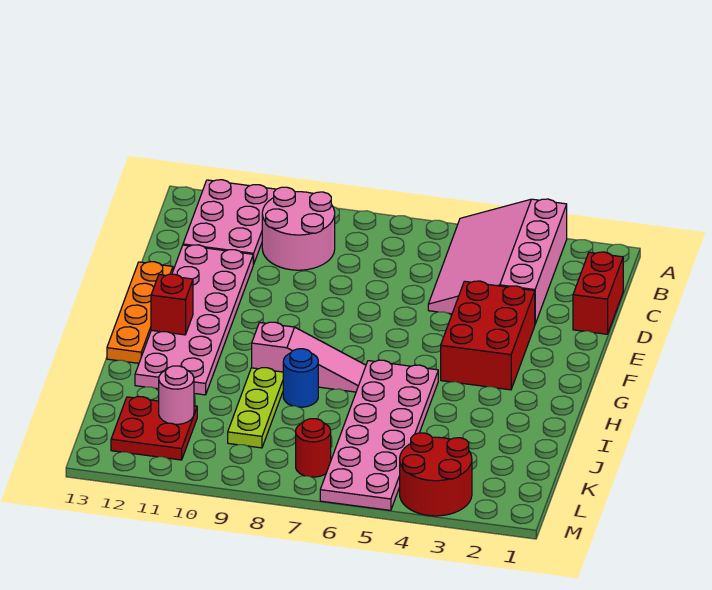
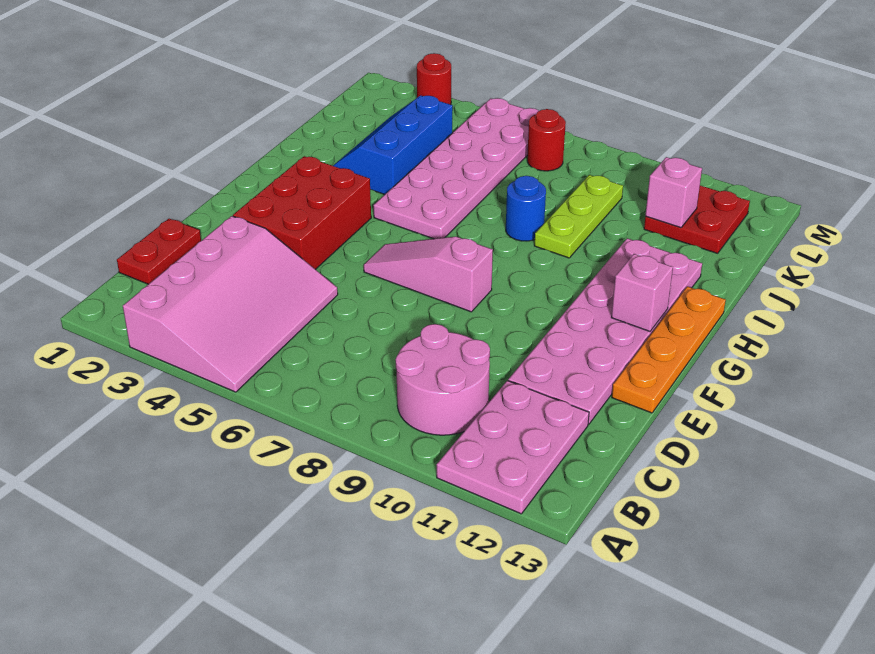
red 1x2 brick [573,252,623,334] -> red 1x2 plate [117,219,201,284]
red 1x1 brick [151,274,193,335] -> pink 1x1 brick [611,254,673,331]
pink 1x3 slope [252,322,366,392] -> pink 1x3 slope moved to [364,237,493,312]
none -> blue 2x3 slope [333,95,453,195]
pink 1x1 round brick [159,366,194,424] -> pink 1x1 brick [645,157,702,228]
red 2x2 round brick [400,433,472,516] -> red 1x1 round brick [417,53,451,105]

